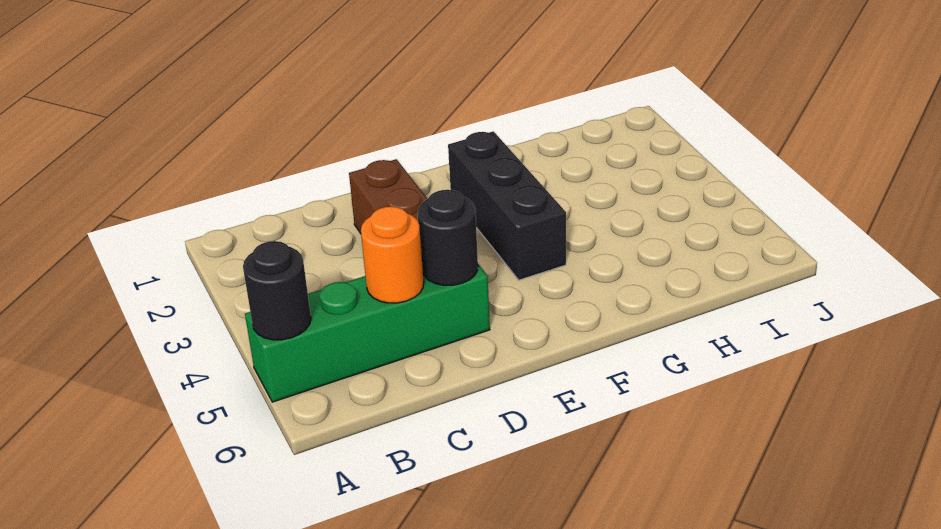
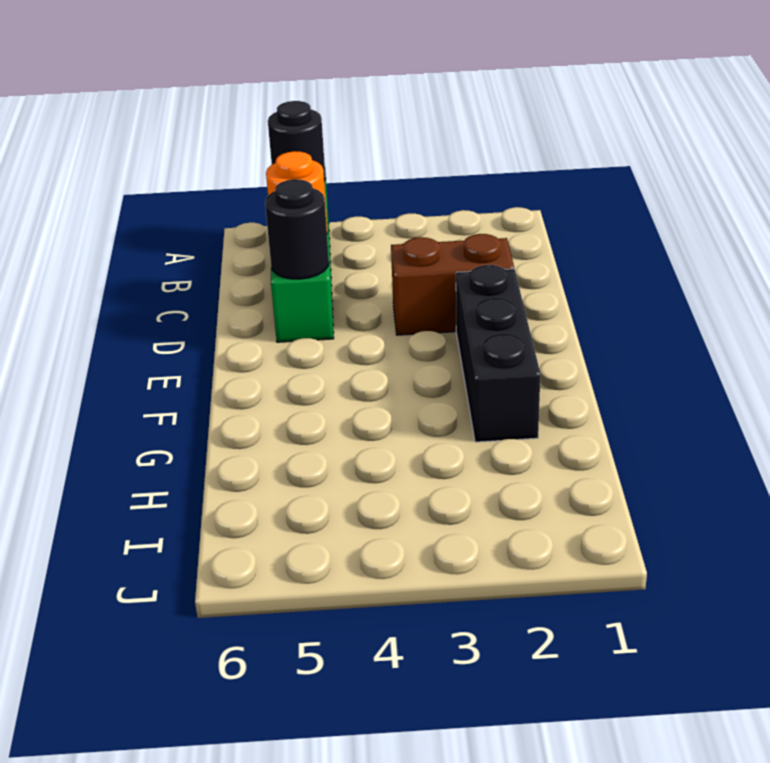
black 1x3 brick [448,131,566,280] -> black 1x3 brick turned to [456,265,540,442]

